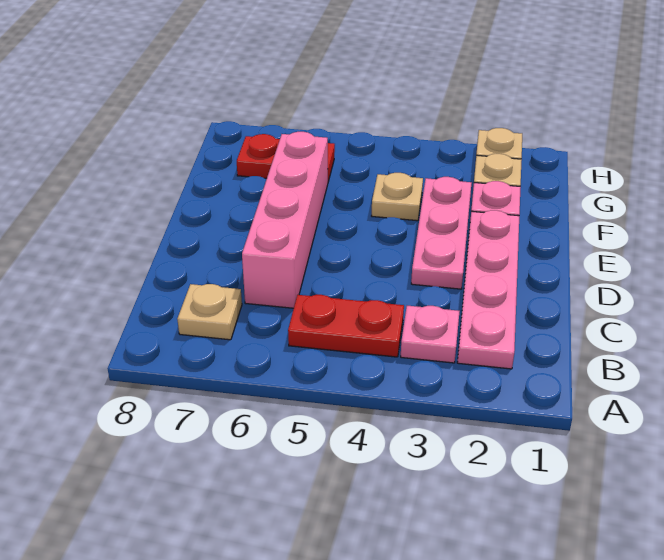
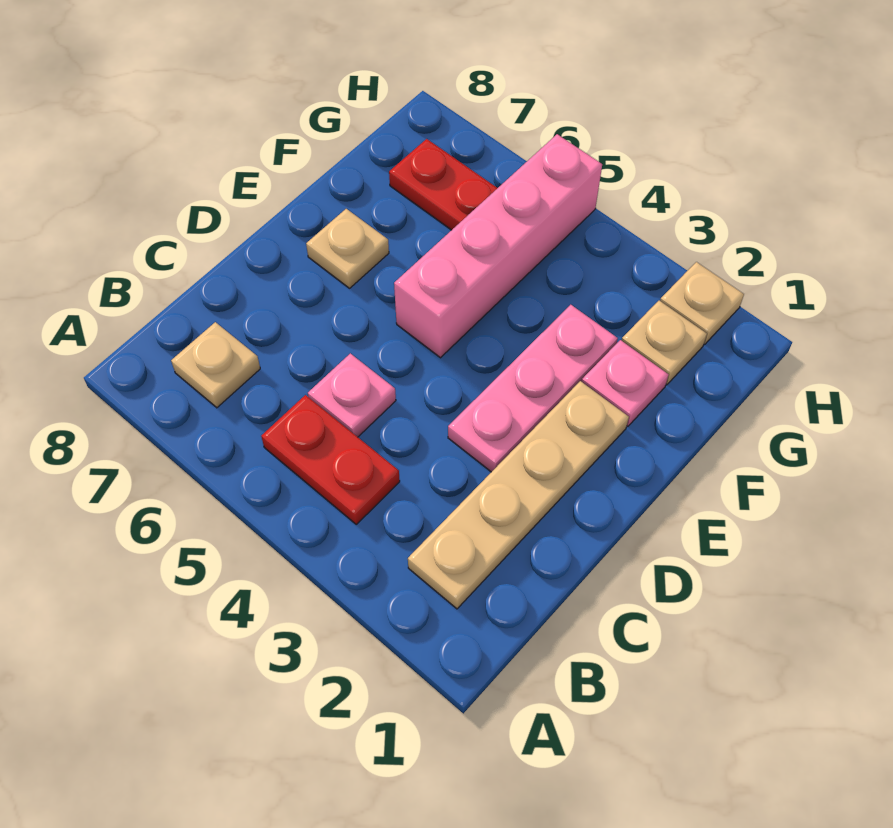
pink 1x4 plate [457,210,519,369] -> tan 1x4 plate [408,381,629,609]
pink 1x1 plate [401,306,460,363] -> pink 1x1 plate moved to [308,353,396,437]
pink 1x4 brick [242,132,328,308] -> pink 1x4 brick moved to [394,134,602,358]
tan 1x1 plate [372,173,423,221] -> tan 1x1 plate moved to [306,209,389,288]

